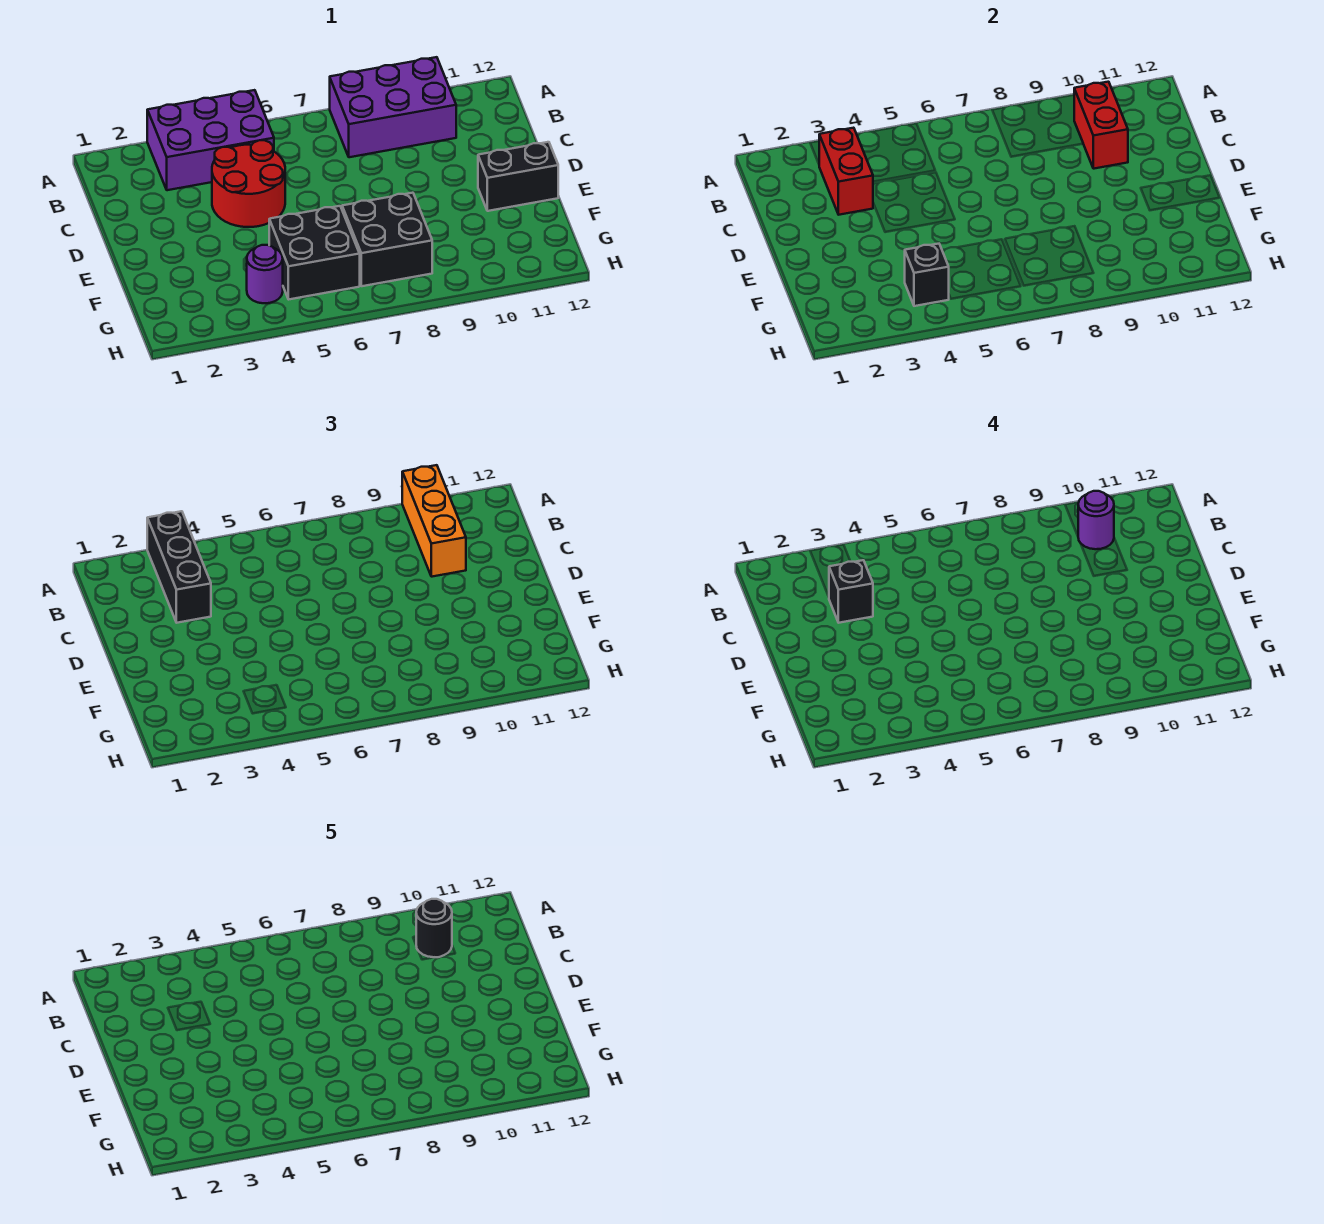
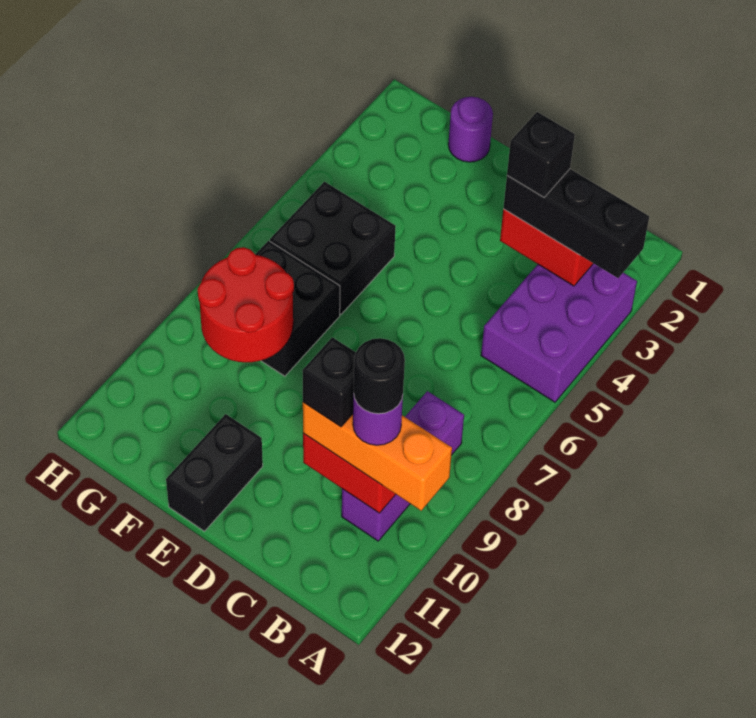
purple 2x3 brick [330,57,456,157] -> purple 1x3 brick [342,391,464,541]
red 2x2 round brick [212,140,285,227] -> red 2x2 round brick moved to [198,247,294,362]
purple 1x1 round brick [247,245,283,303] -> purple 1x1 round brick moved to [448,97,493,162]
black 1x1 brick [905,244,949,306] -> black 1x1 brick moved to [302,337,356,427]

